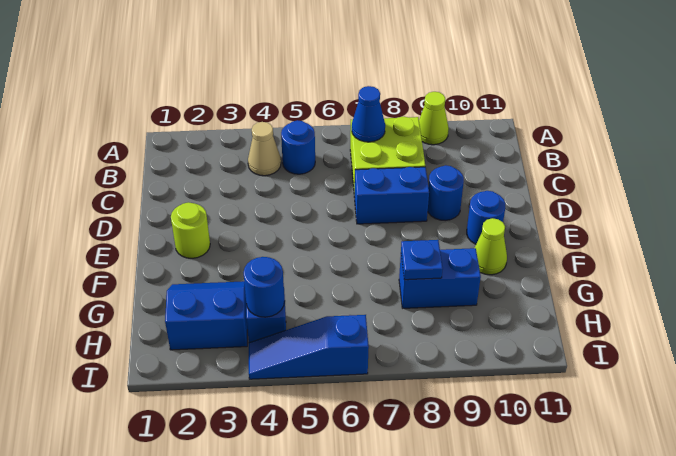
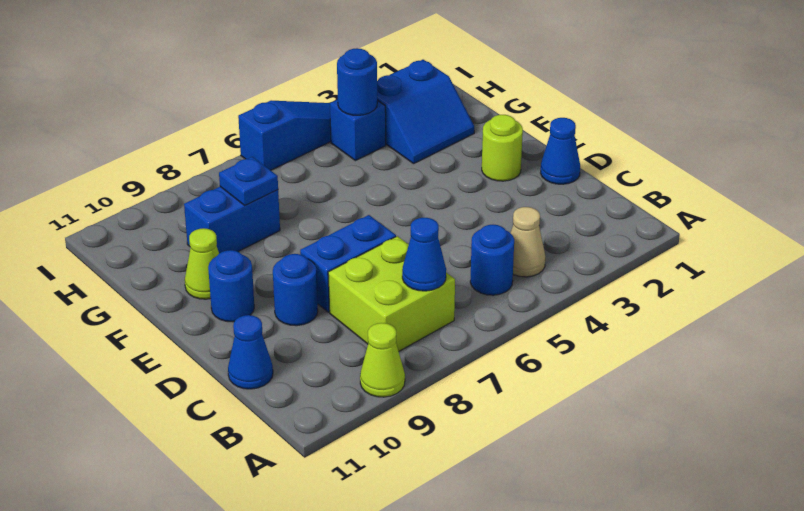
none -> blue 1x1 cone [228,315,273,389]
none -> blue 1x1 cone [541,118,580,184]

